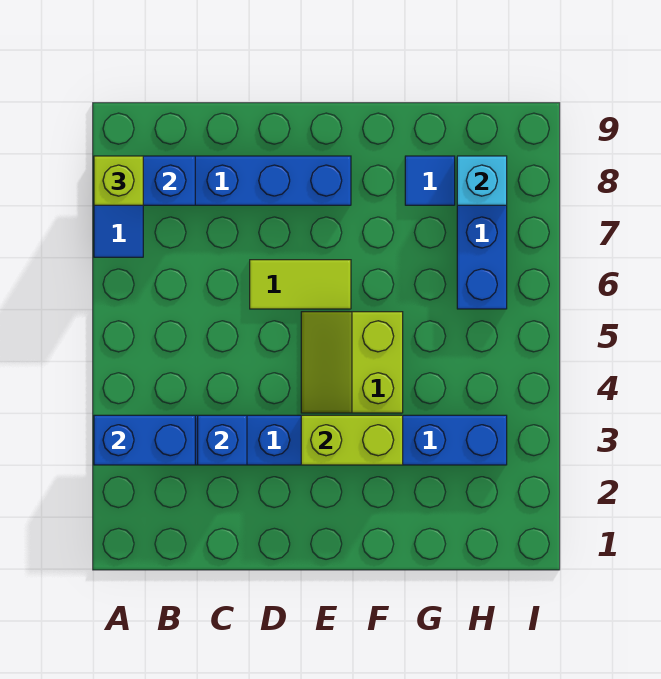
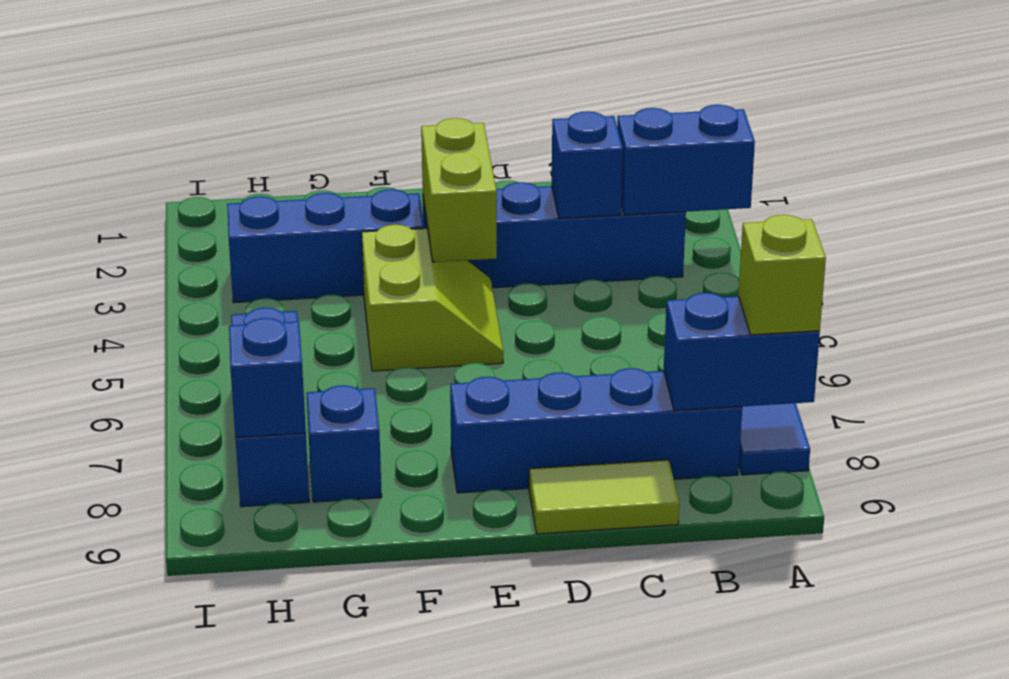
lime 1x2 tile [250,260,351,309] -> lime 1x2 tile moved to [529,460,679,534]
lime 1x2 brick [301,415,403,465] -> lime 1x2 brick turned to [421,118,497,262]
blue 1x1 tile [405,156,455,205] -> blue 1x1 brick [306,385,382,502]
cyan 1x1 brick [457,156,507,205] -> blue 1x1 brick [229,318,306,438]

